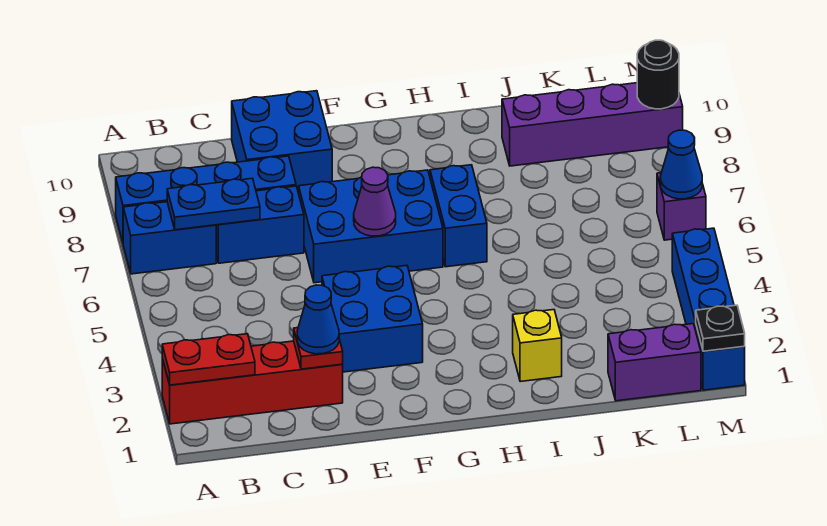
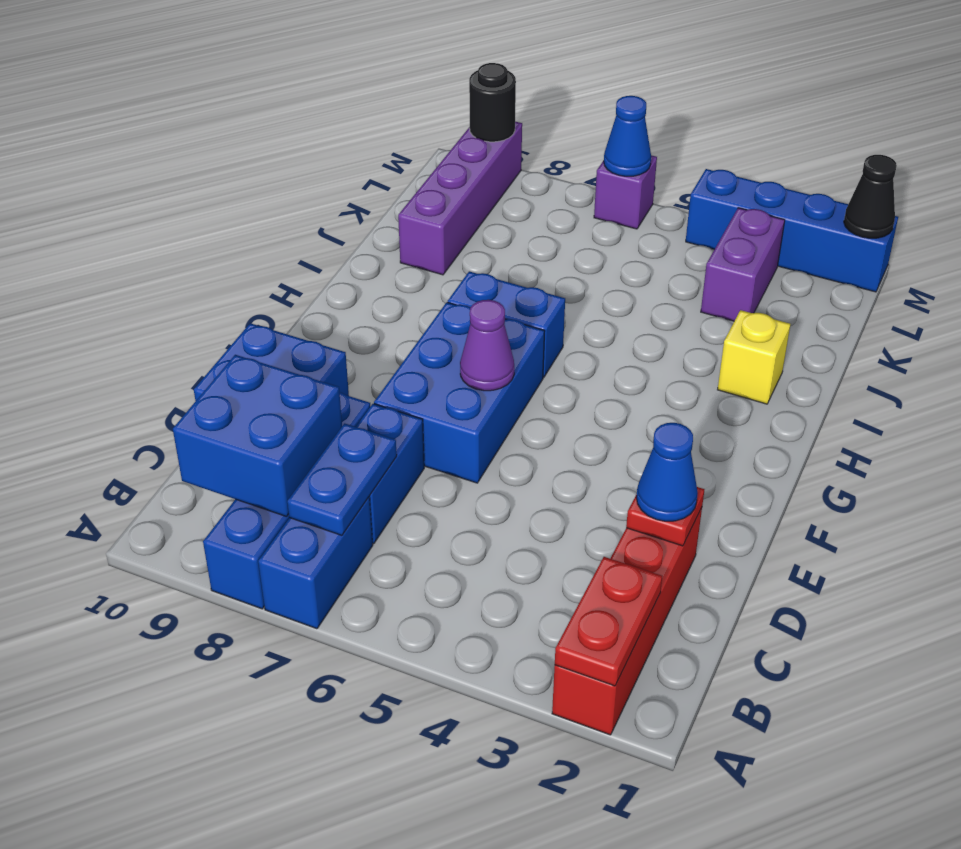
blue 2x2 brick [322,266,423,372] -> blue 2x2 brick moved to [173,355,342,517]
purple 1x2 brick [608,324,701,401] -> purple 1x2 brick moved to [701,208,785,321]
black 1x1 plate [696,305,745,351] -> black 1x1 cone [844,155,897,238]

